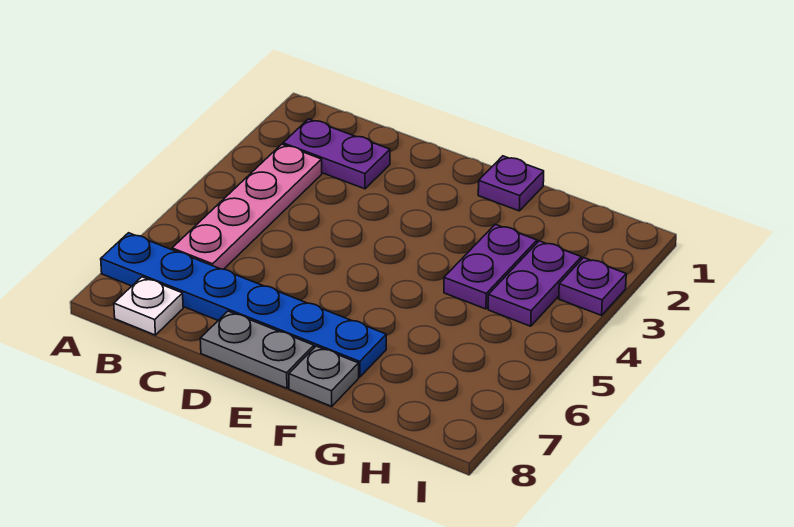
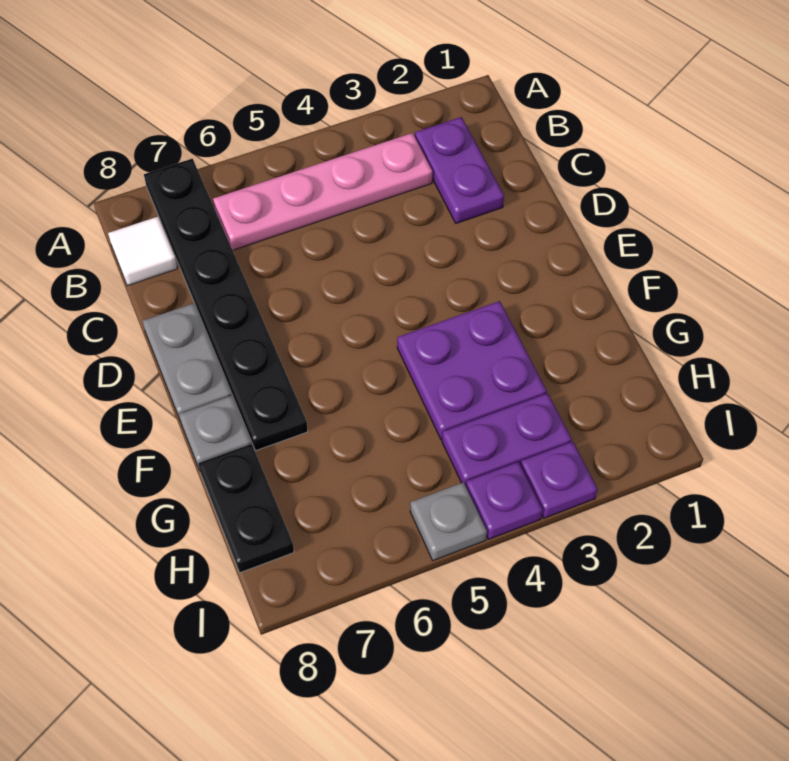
blue 1x6 plate [101,233,386,377] -> black 1x6 plate [144,159,308,451]
white 1x1 plate [114,277,183,335] -> white 1x1 tile [108,217,177,286]
purple 1x1 plate [478,156,544,211] -> purple 1x1 plate moved to [466,462,543,539]
purple 1x2 plate [444,224,537,309] -> purple 2x2 plate [397,301,547,440]
none -> black 1x2 plate [198,444,294,573]
none -> grey 1x1 plate [410,482,487,561]

